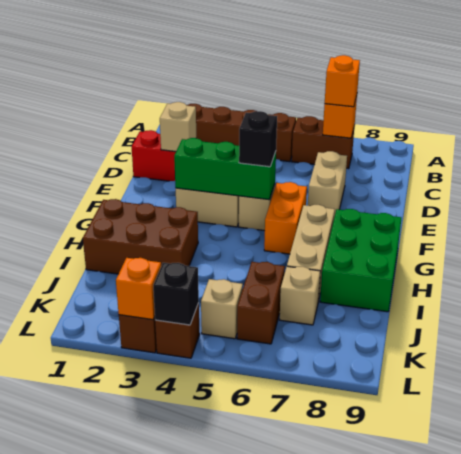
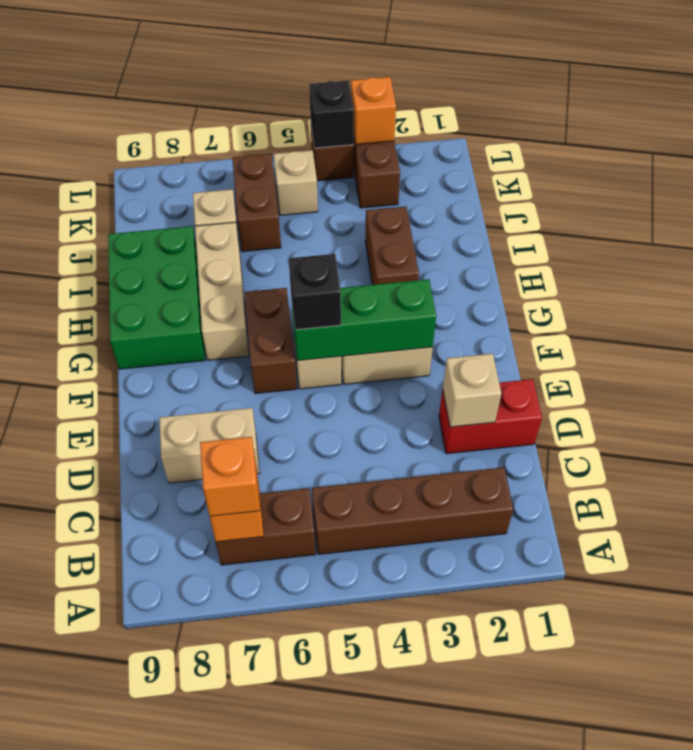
tan 1x2 brick [308,151,347,217] -> tan 1x2 brick turned to [159,408,260,483]
orange 1x2 brick [264,182,307,254] -> brown 1x2 brick [244,288,297,394]
brown 2x3 brick [83,199,198,274] -> brown 1x2 brick [365,207,419,285]

